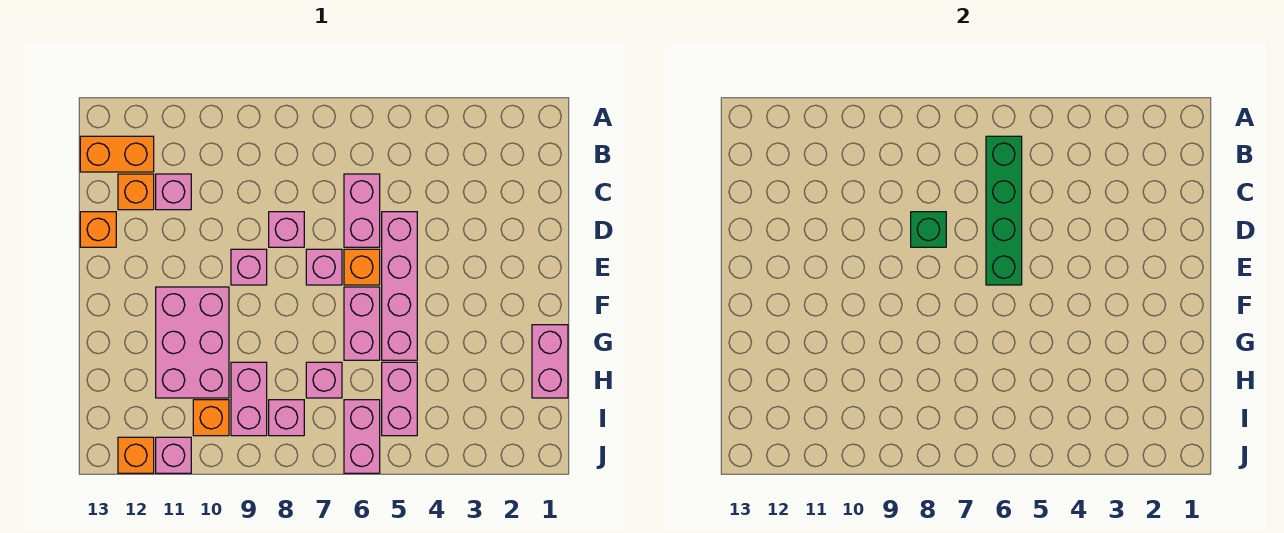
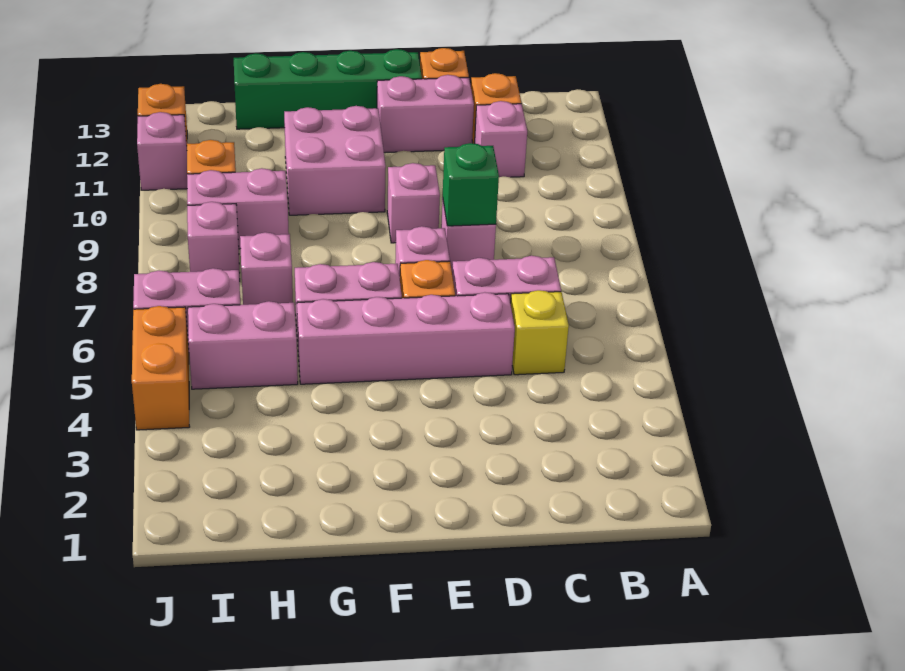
green 1x4 brick [986,136,1022,285] -> green 1x4 brick moved to [234,49,422,129]
orange 1x2 brick [80,136,154,172] -> orange 1x2 brick moved to [132,306,189,430]
none -> yellow 1x1 brick [510,290,569,375]
pink 2x3 brick [156,287,229,398] -> pink 2x2 brick [284,106,386,215]
pink 1x2 brick [532,325,568,398] -> pink 1x2 brick moved to [377,75,474,153]

